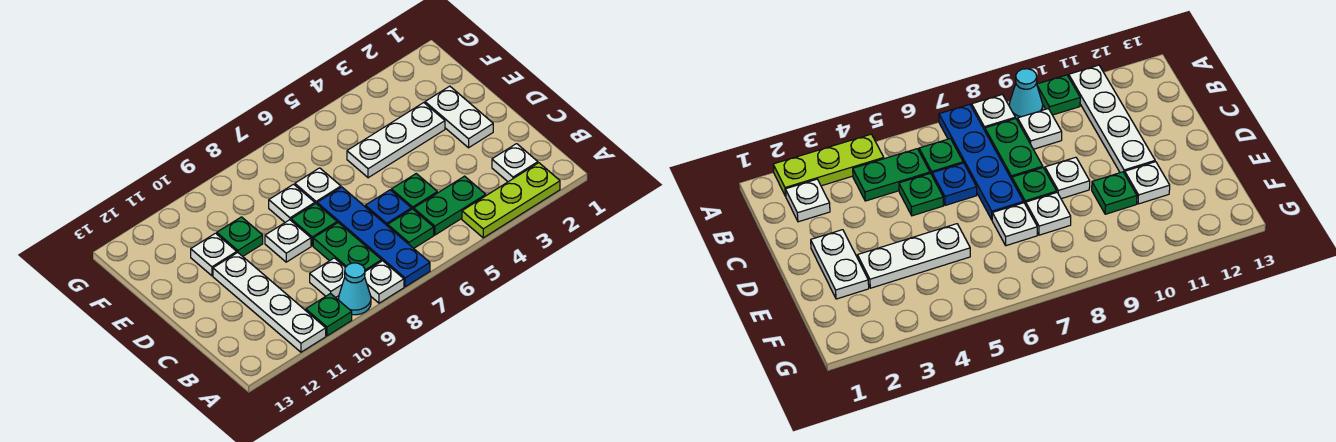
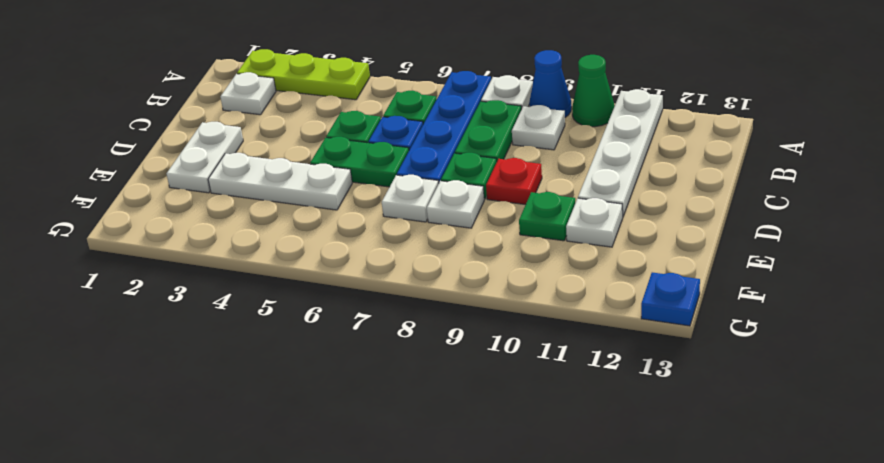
cyan 1x1 cone [339,263,371,315] -> blue 1x1 cone [529,50,572,117]
green 1x1 plate [306,293,352,336] -> green 1x1 cone [572,55,615,127]
green 1x2 plate [414,176,486,235] -> green 1x2 plate moved to [310,137,409,187]
white 1x1 plate [265,220,311,262] -> red 1x1 plate [486,158,542,205]
none -> blue 1x1 plate [641,272,700,326]

